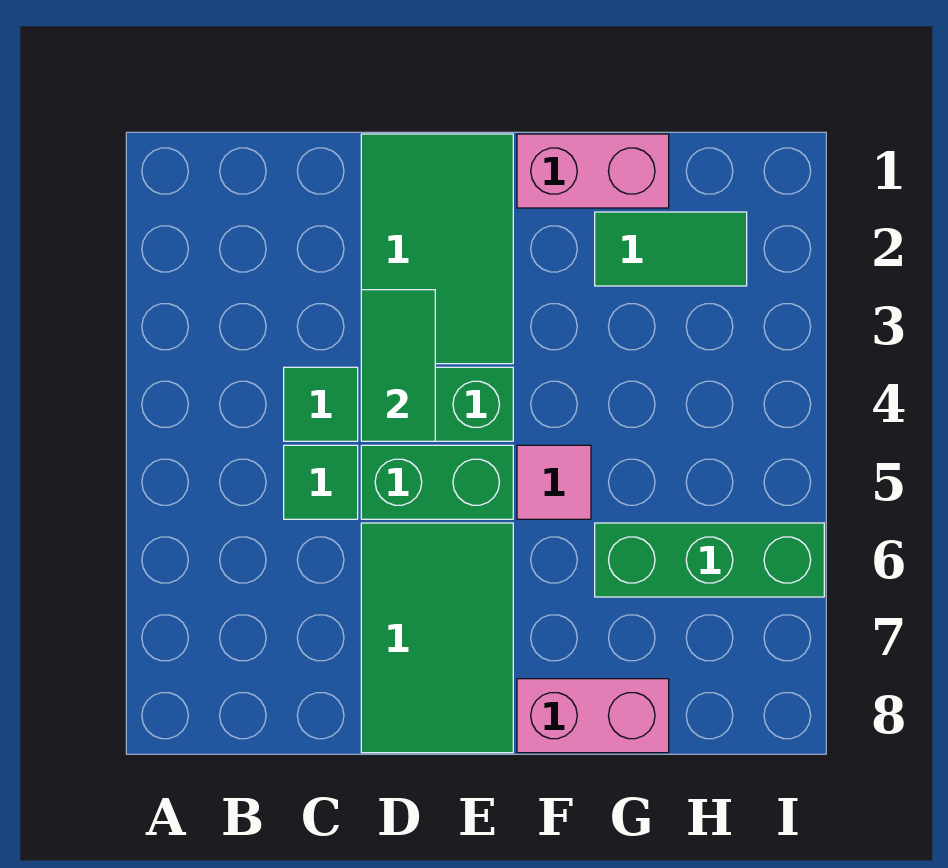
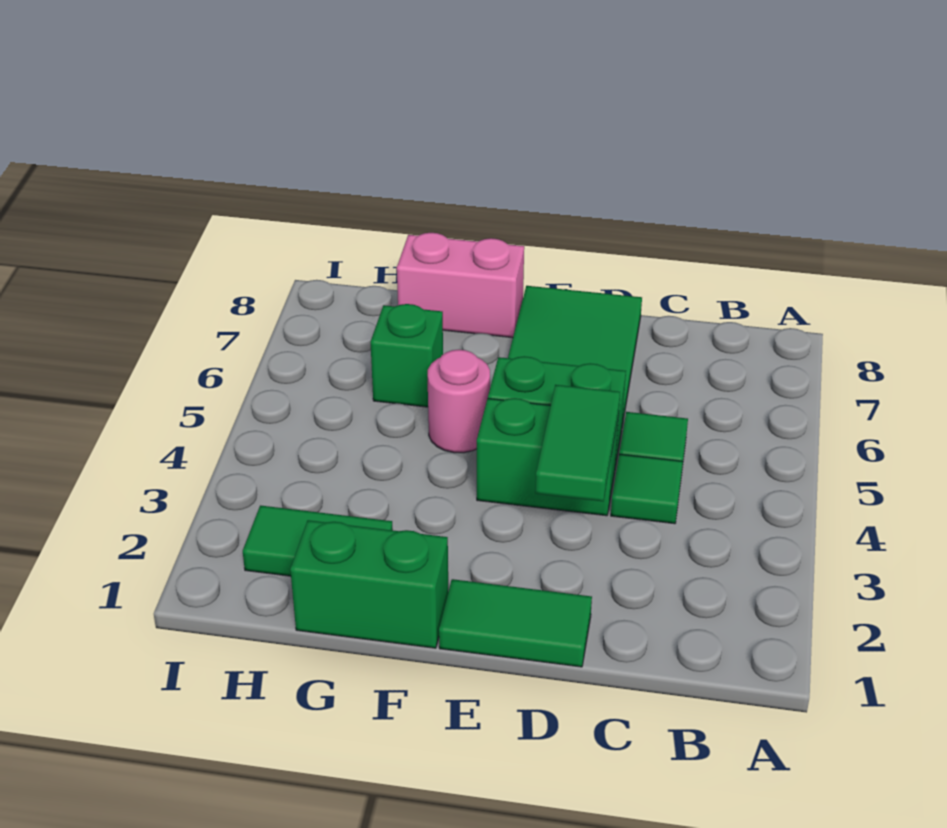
green 2x3 tile [361,134,513,364] -> green 1x2 tile [439,579,592,667]
pink 1x2 brick [517,134,669,208] -> green 1x2 brick [290,520,448,648]
pink 1x1 tile [517,445,591,519] -> pink 1x1 round brick [428,350,490,453]
green 1x3 brick [595,523,824,597] -> green 1x1 brick [371,304,443,407]

